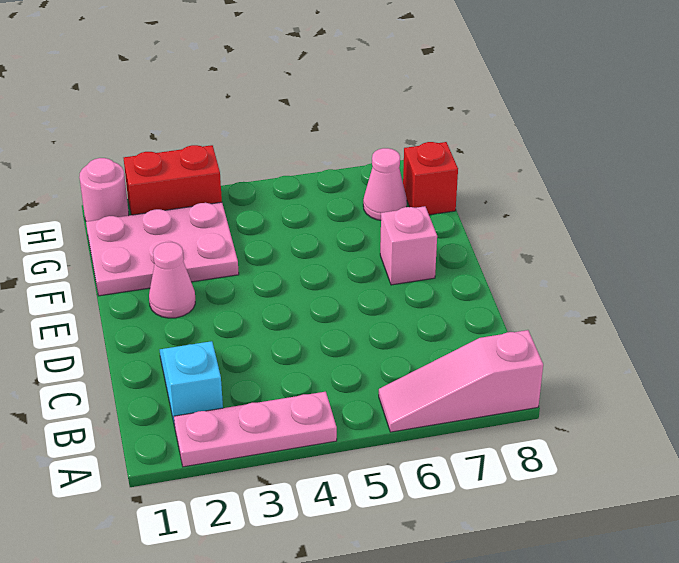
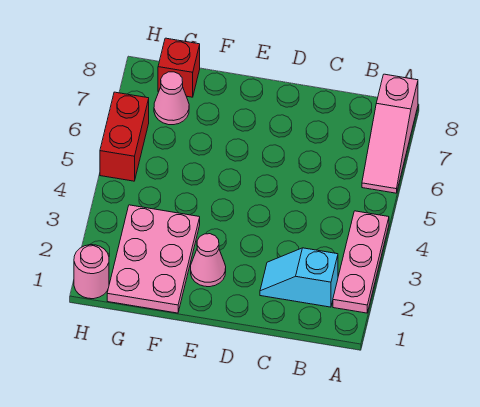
pink 1x1 brick [380,206,437,285] -> none
red 1x2 brick [124,145,222,215] -> red 1x2 brick moved to [100,92,149,181]

